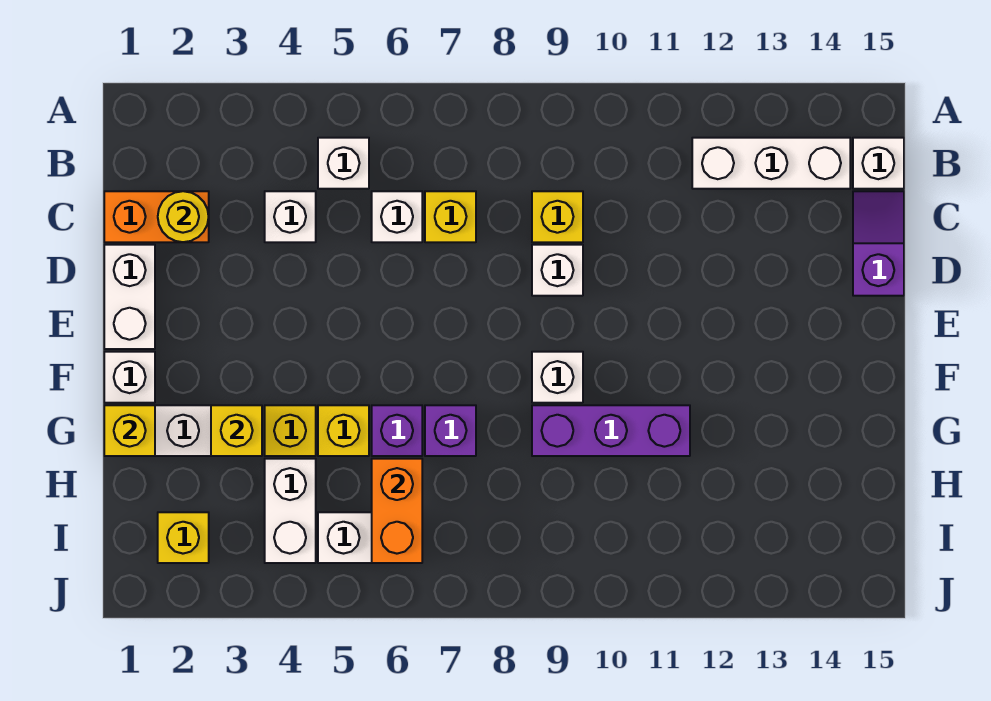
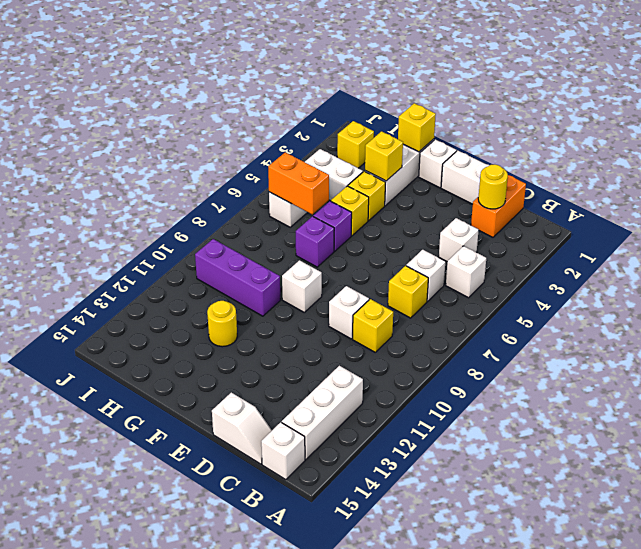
purple 1x2 slope [853,191,904,296] -> white 1x2 slope [212,392,272,464]
purple 1x3 brick [532,405,690,456] -> purple 1x3 brick turned to [195,239,280,316]
none -> yellow 1x1 round brick [207,301,237,347]

